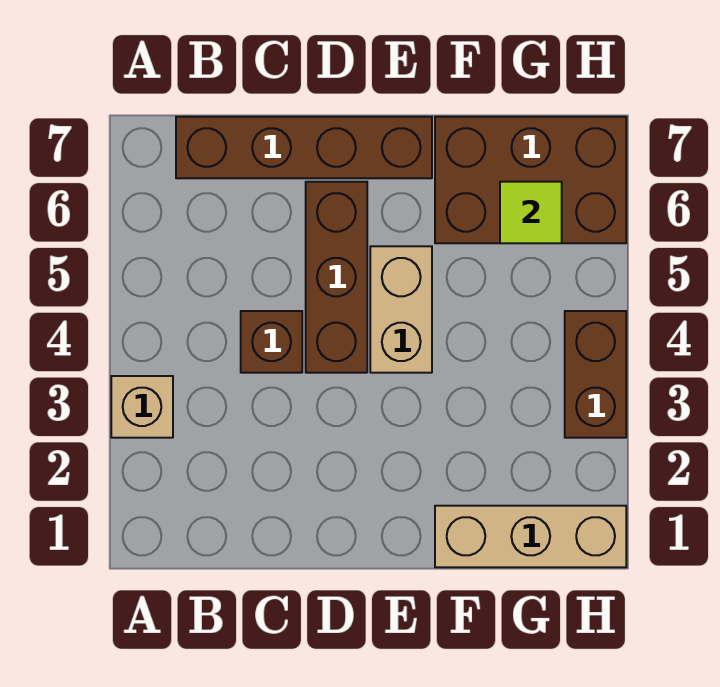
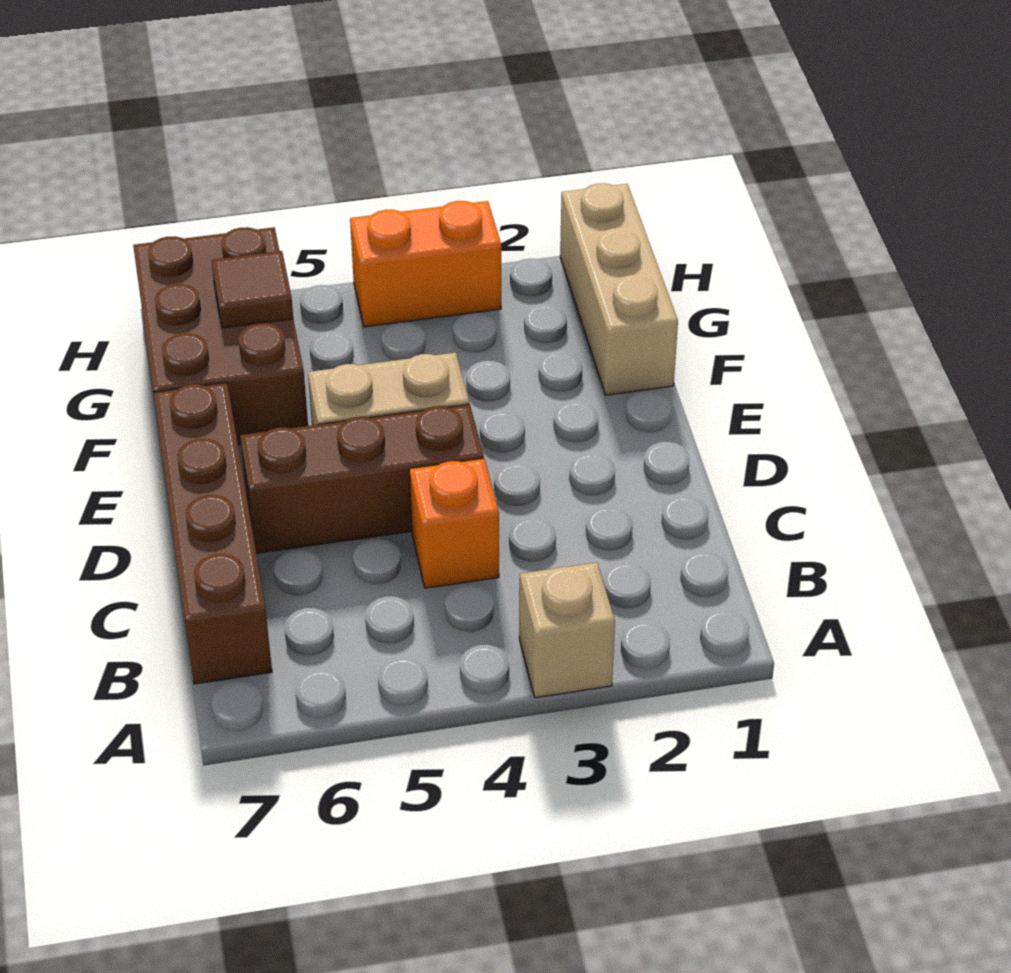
brown 1x1 brick [241,311,302,373] -> orange 1x1 brick [409,458,499,588]
lime 1x1 tile [500,182,562,243] -> brown 1x1 tile [211,251,293,328]
brown 1x2 brick [565,311,626,438] -> orange 1x2 brick [350,201,501,327]

